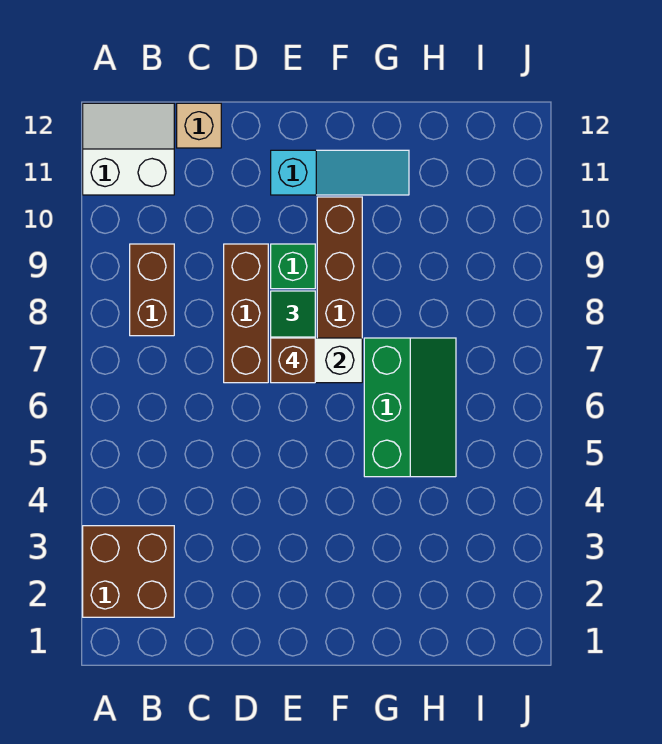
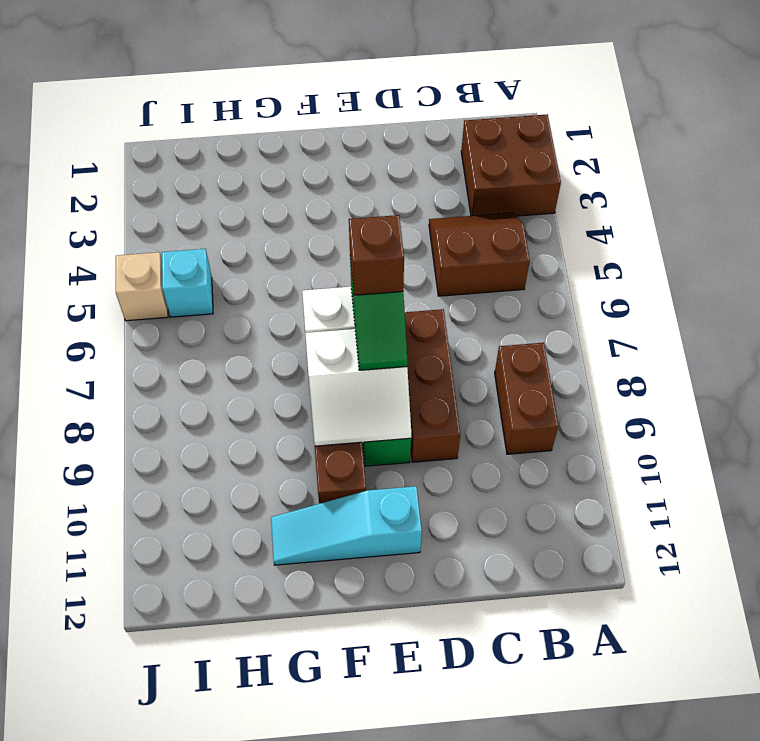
white 2x2 slope [83,103,174,195] -> white 2x2 slope moved to [305,329,411,446]
none -> brown 2x2 slope [429,213,530,296]
tan 1x1 brick [177,103,221,148] -> tan 1x1 brick moved to [116,252,168,321]
green 2x3 slope [364,338,456,477] -> none
none -> cyan 1x1 brick [162,249,213,317]

